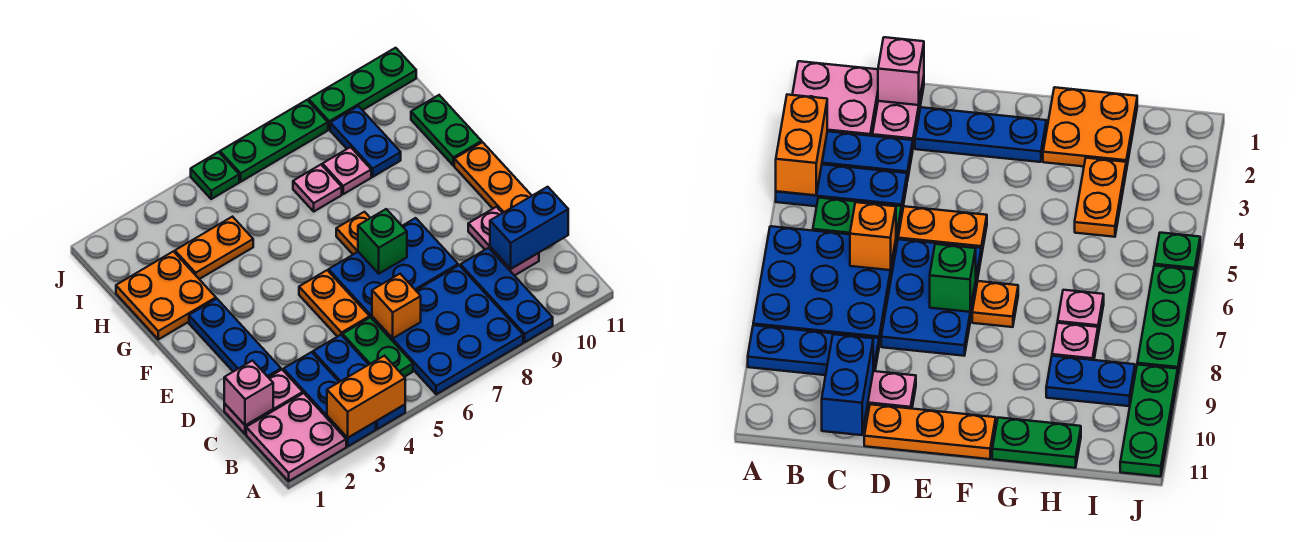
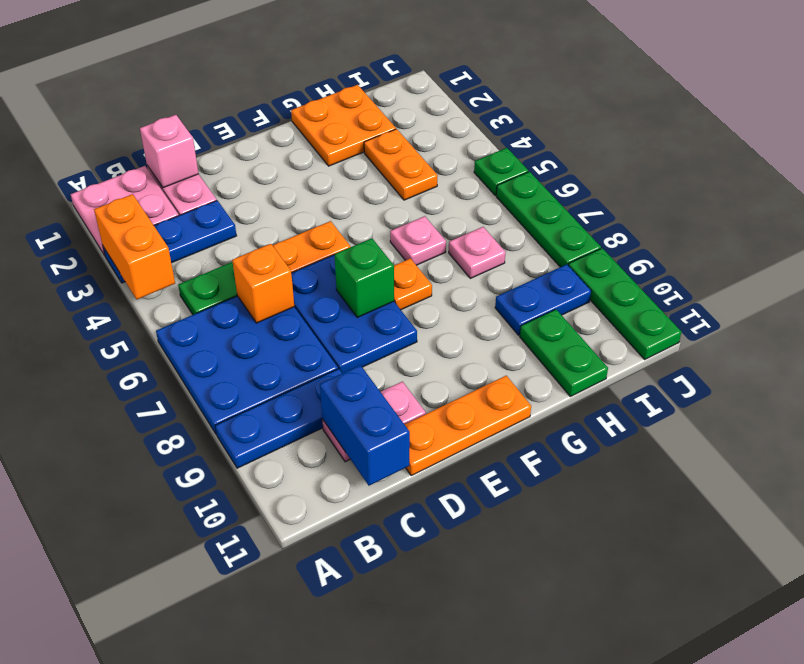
blue 1x3 plate [313,335,405,429] -> none
blue 1x3 plate [189,299,281,377] -> none
green 1x2 plate [411,95,482,166] -> green 1x2 plate turned to [520,309,608,397]
pink 1x1 plate [323,147,371,194] -> pink 1x1 plate moved to [390,216,446,265]

